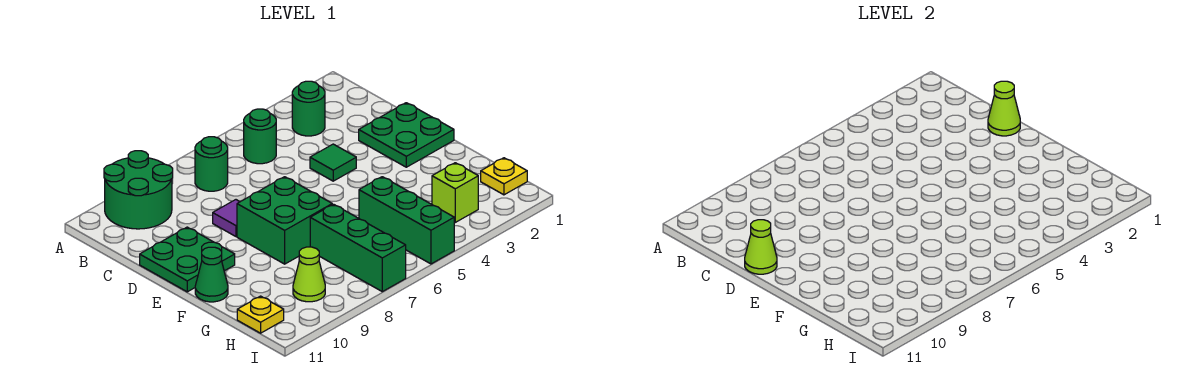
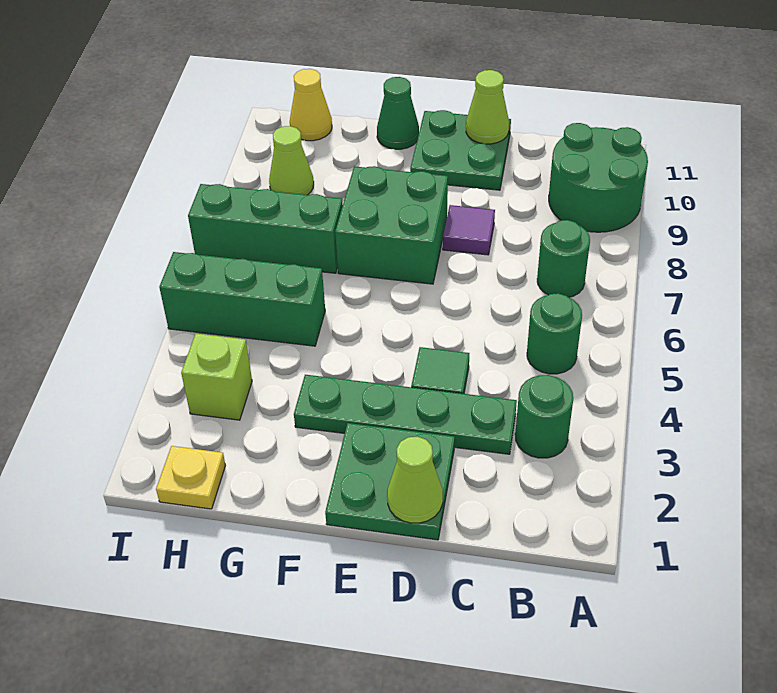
none -> green 1x4 plate [294,375,517,454]
yellow 1x1 plate [237,296,284,333] -> yellow 1x1 cone [290,69,332,141]

